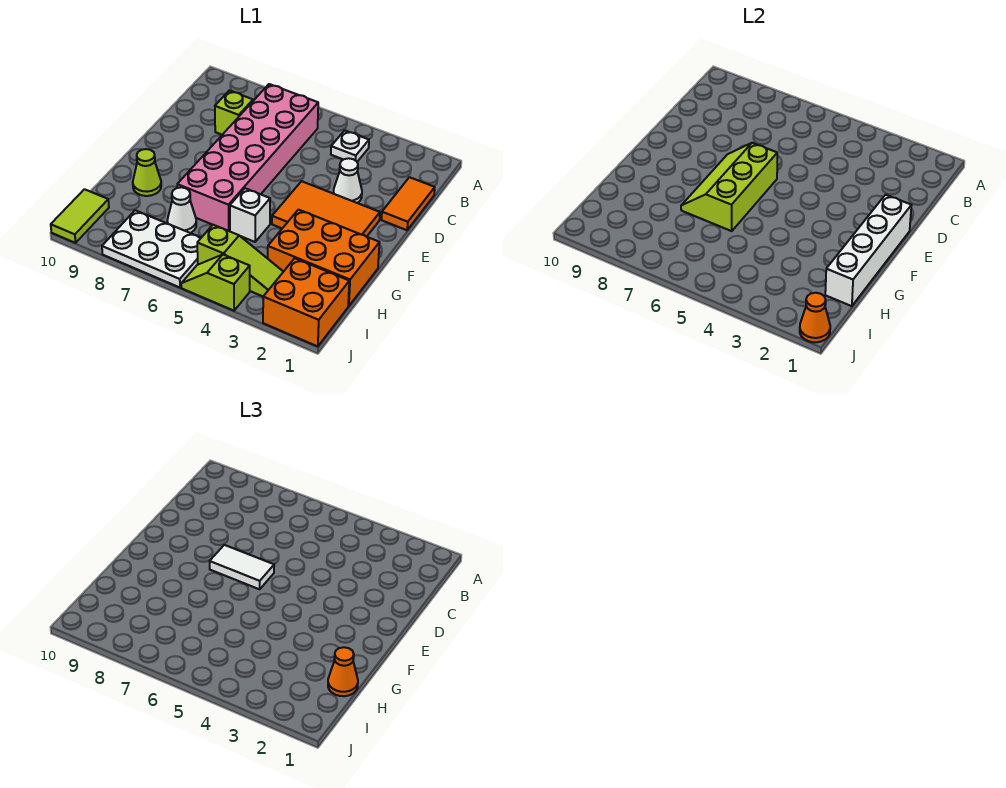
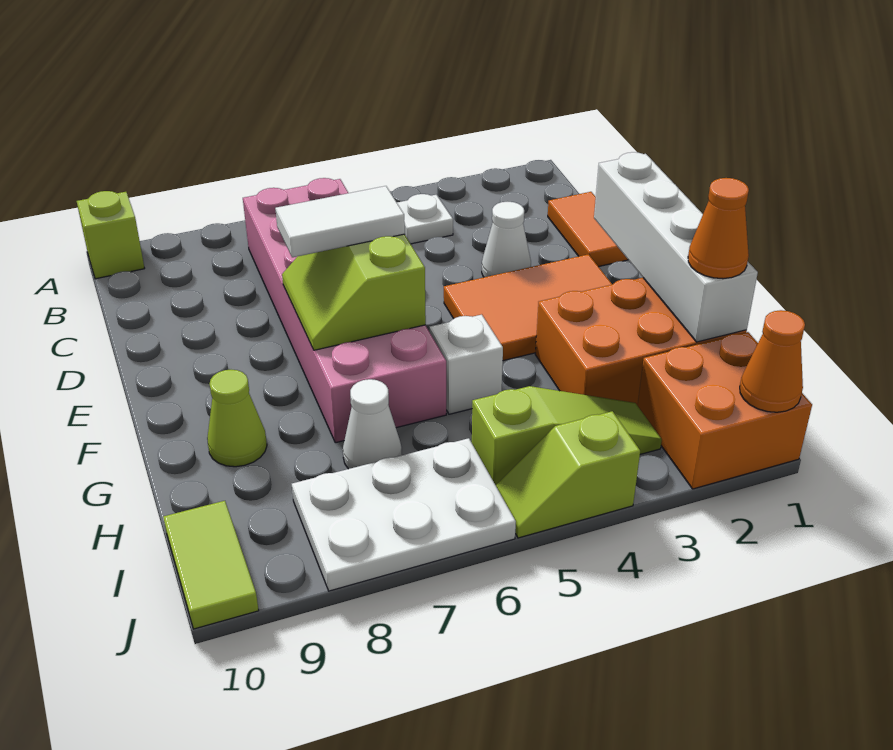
lime 1x1 brick [215,91,253,135] -> lime 1x1 brick moved to [77,191,145,279]
lime 2x3 slope [681,143,777,231] -> lime 2x2 slope [282,234,426,350]

